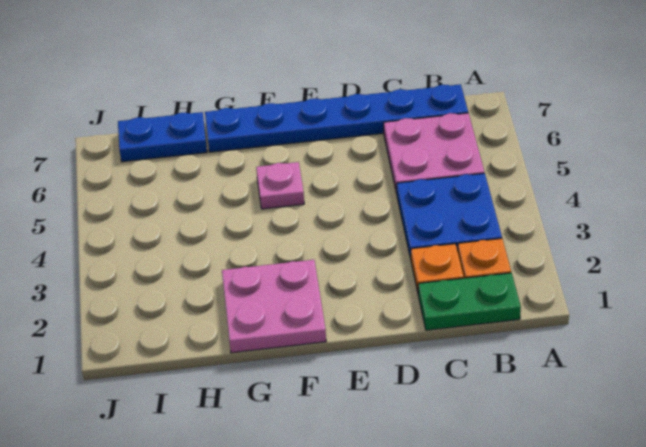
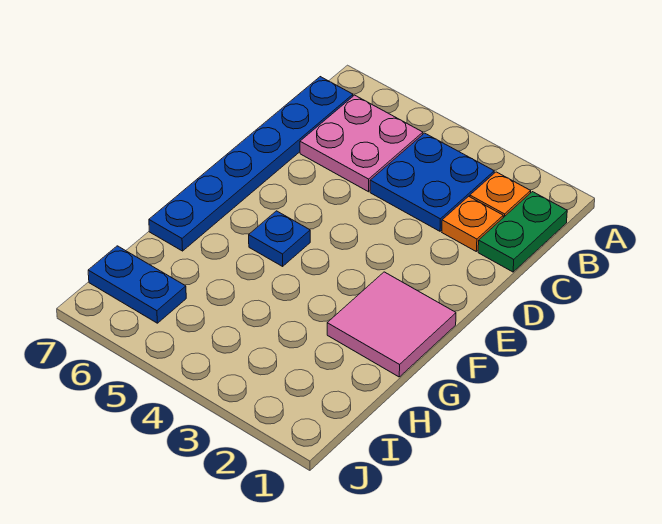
pink 2x2 plate [222,260,326,353] -> pink 2x2 tile [327,272,456,377]
pink 1x1 plate [256,162,304,209] -> blue 1x1 plate [249,211,310,266]
blue 1x2 plate [118,112,207,162] -> blue 1x2 plate turned to [88,246,186,323]

